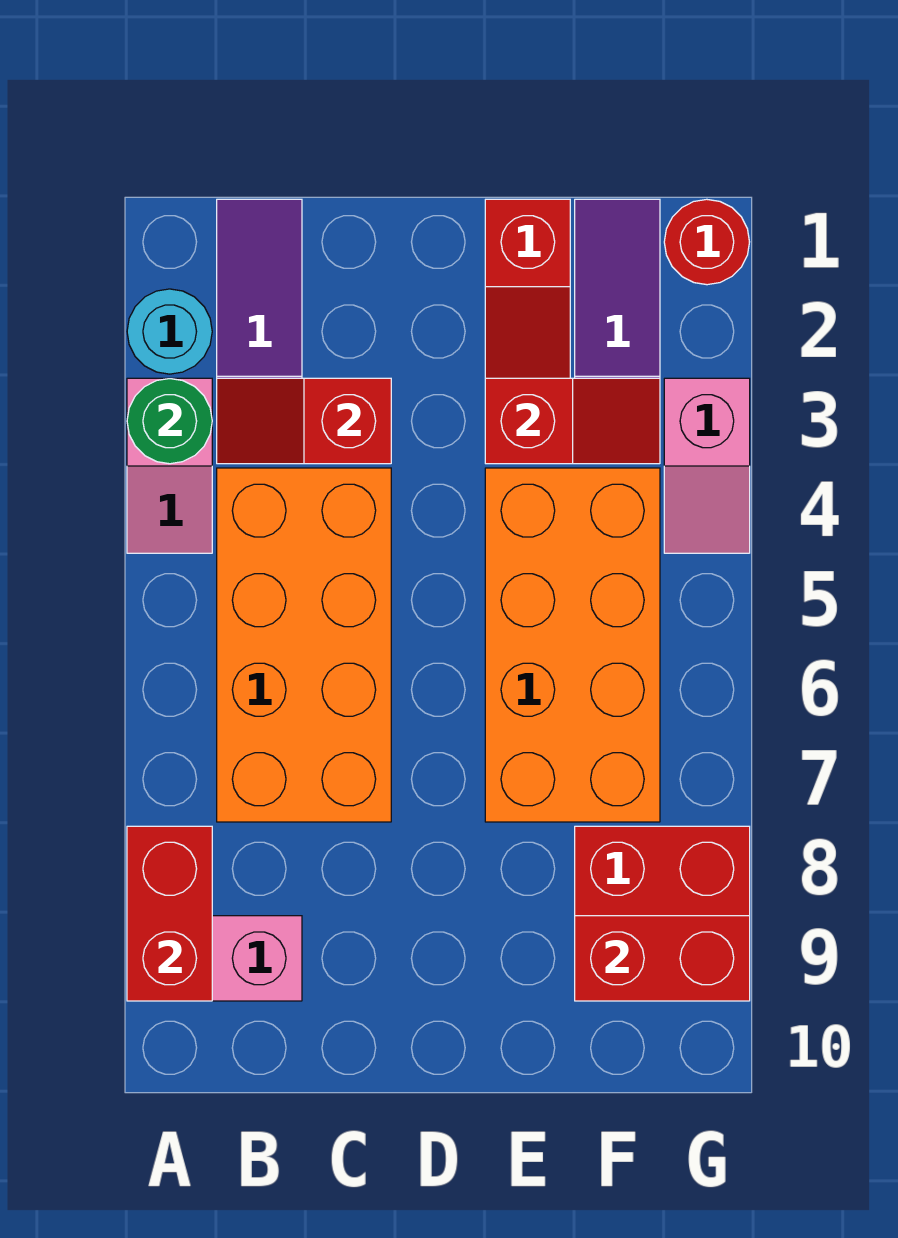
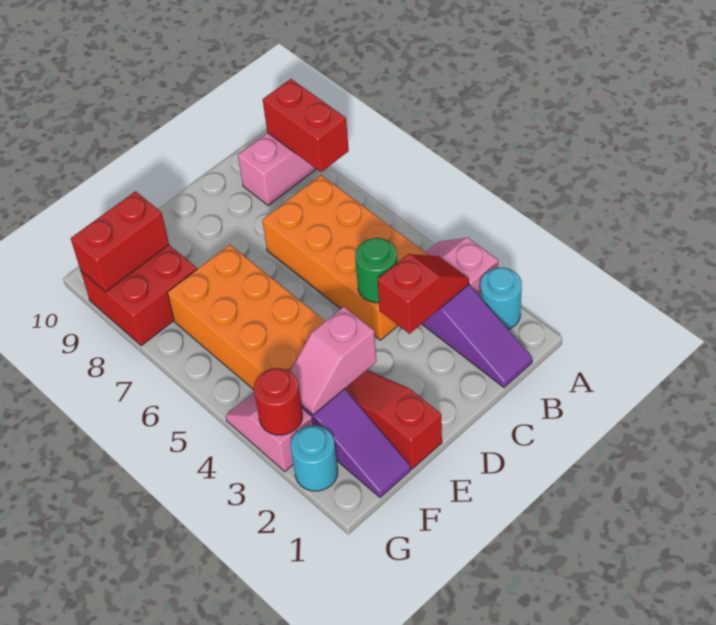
green 1x1 round brick [127,379,212,464] -> green 1x1 round brick moved to [355,238,398,303]
red 1x2 slope [485,378,660,464] -> pink 1x2 slope [290,307,377,414]
red 1x1 round brick [664,199,749,285] -> red 1x1 round brick moved to [254,368,303,435]
none -> cyan 1x1 round brick [291,426,338,491]

